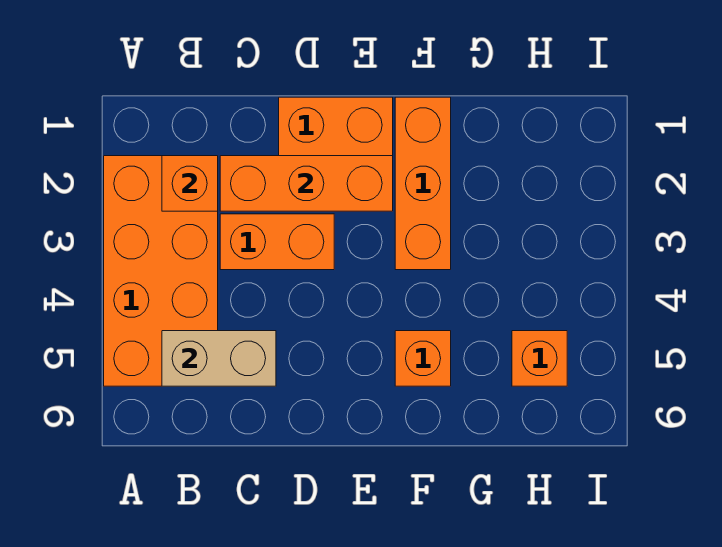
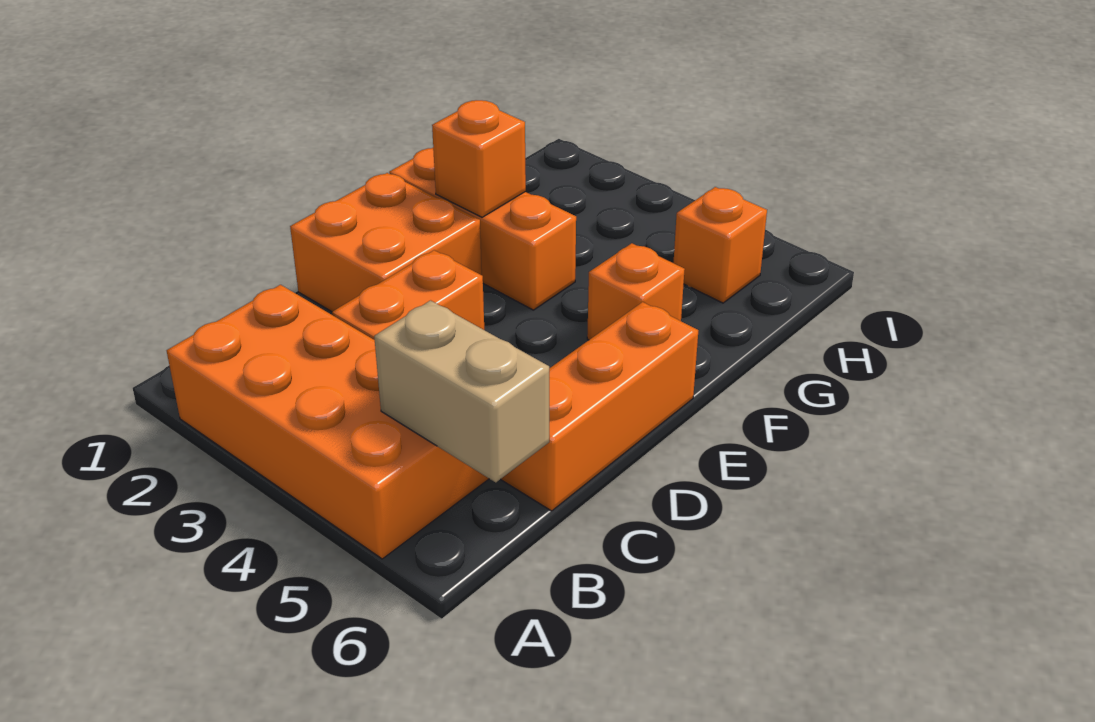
orange 1x1 brick [162,156,218,211] -> orange 1x1 brick moved to [432,100,526,217]
tan 1x2 brick [162,331,276,386] -> tan 1x2 brick turned to [374,300,549,482]
orange 1x3 brick [220,156,393,211] -> orange 1x3 brick moved to [501,302,698,511]

